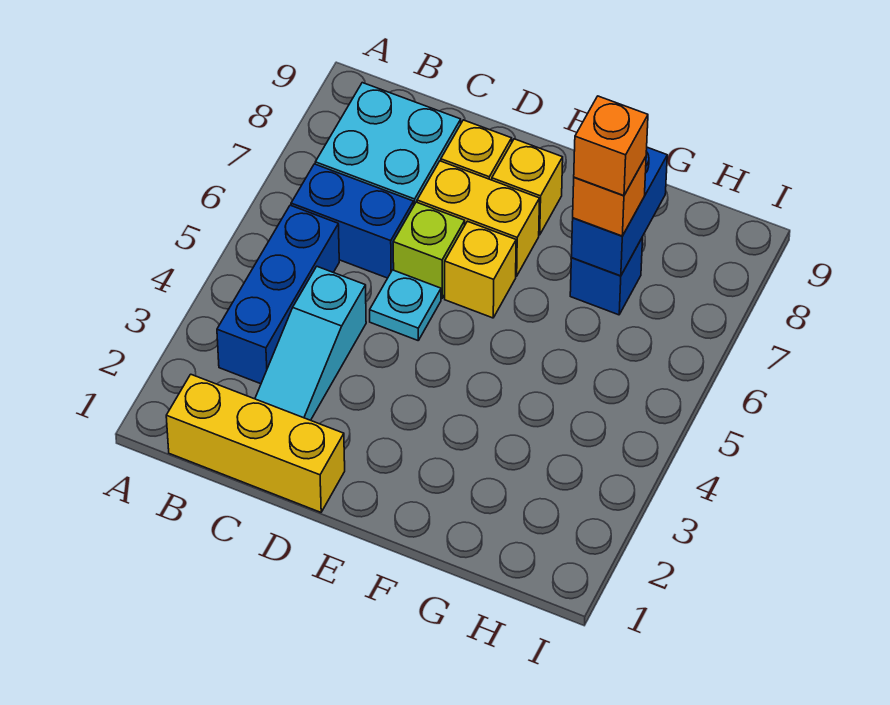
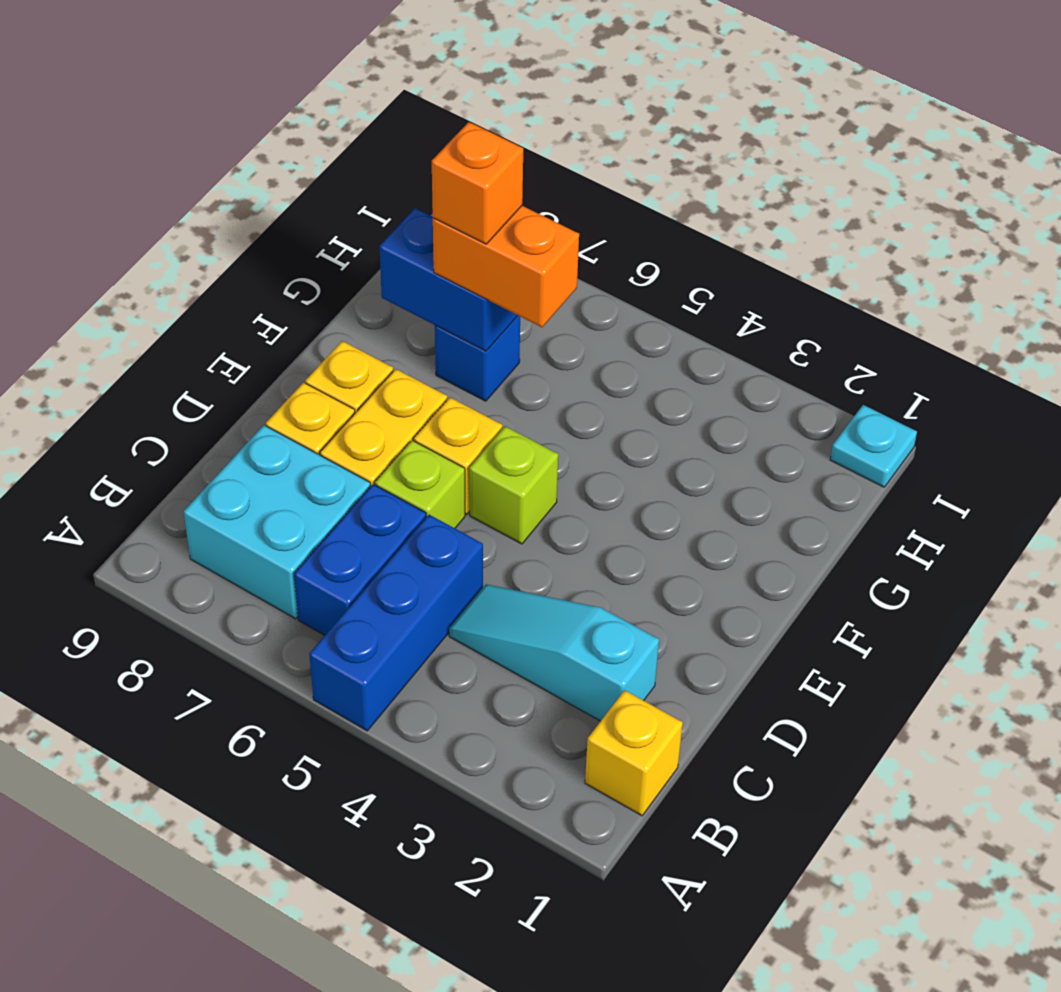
yellow 1x3 brick [166,374,345,512] -> yellow 1x1 brick [585,690,683,816]
blue 1x3 brick [217,205,339,384] -> blue 1x3 brick turned to [309,515,483,731]
cyan 1x3 slope [255,267,366,420] -> cyan 1x3 slope turned to [449,584,659,721]
cyan 1x1 plate [370,270,441,340] -> cyan 1x1 plate moved to [830,405,917,487]
none -> lime 1x1 brick [469,426,558,544]
orange 1x1 brick [573,157,646,236] -> orange 1x2 brick [433,206,579,327]

